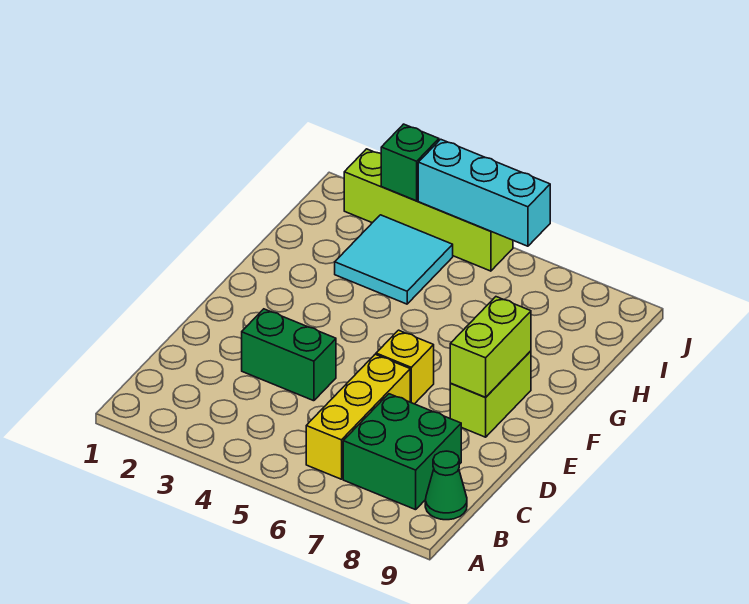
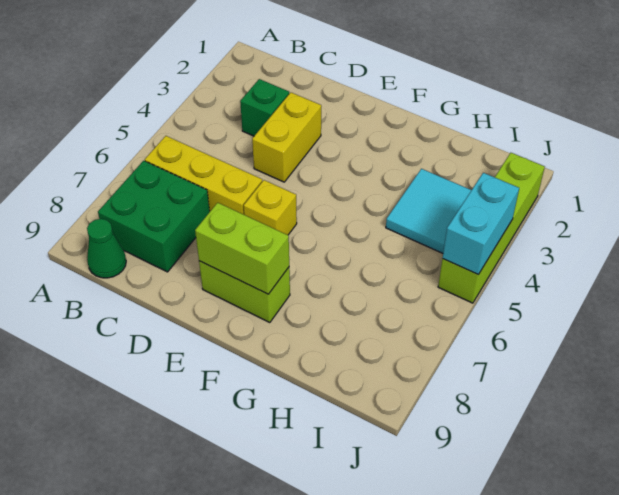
green 1x2 brick [242,309,336,401] -> yellow 1x2 brick [252,93,321,182]
green 1x1 brick [381,124,439,201] -> green 1x1 brick moved to [240,79,289,136]
cyan 1x3 brick [418,139,550,246] -> cyan 1x2 brick [443,173,519,275]

